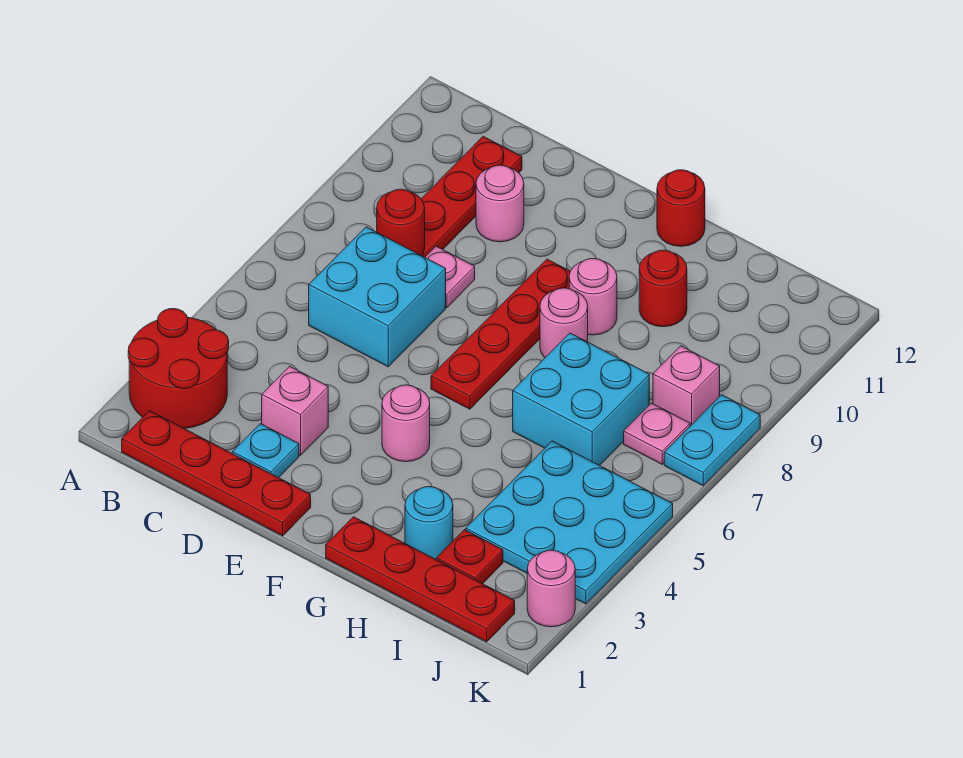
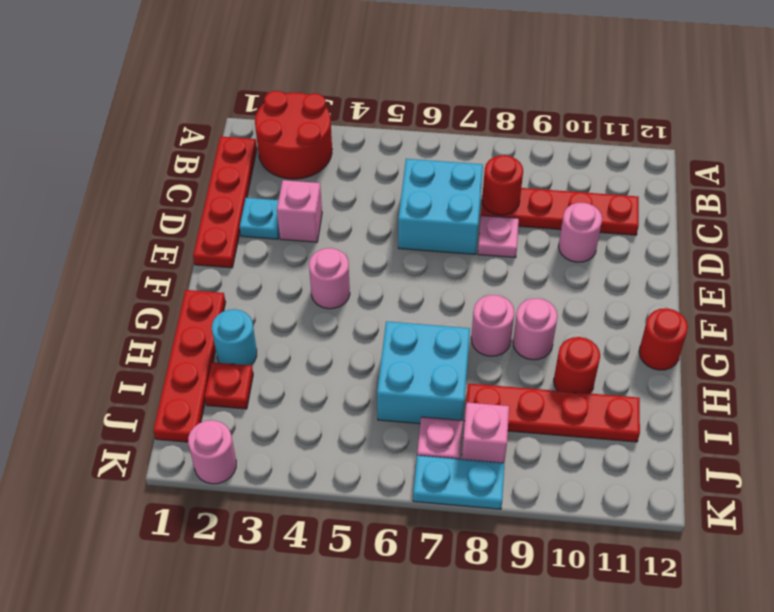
red 1x4 plate [431,259,570,409] -> red 1x4 plate moved to [466,383,640,442]
cyan 3x3 plate [466,441,673,604] -> none

